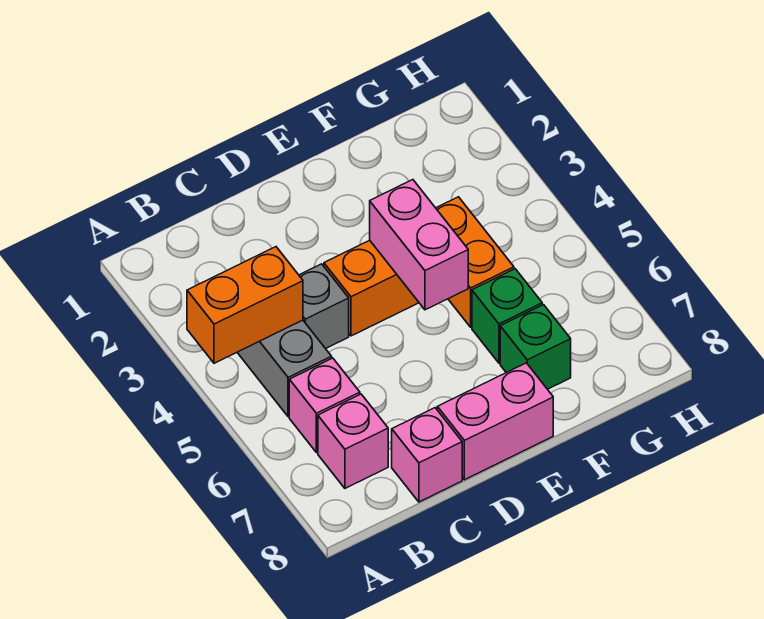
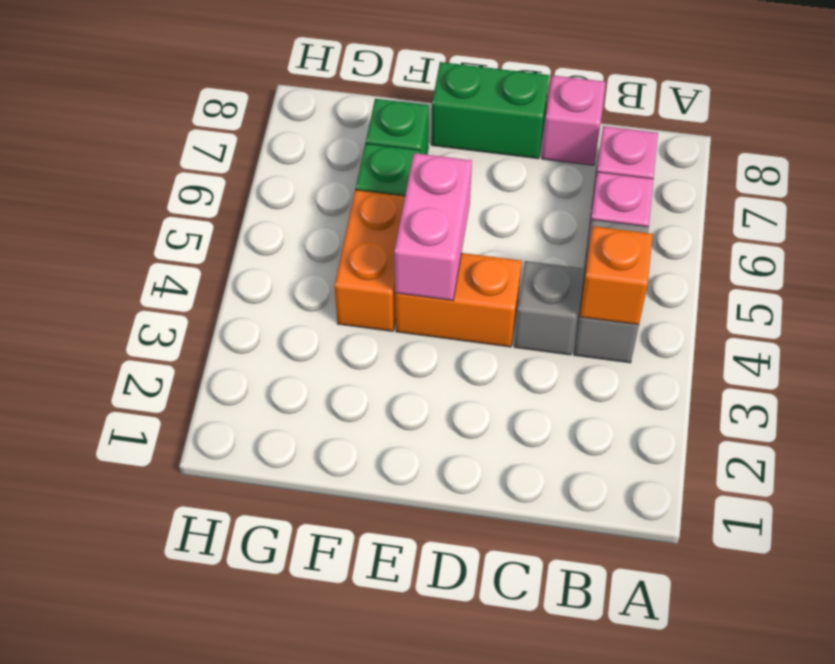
orange 1x2 brick [187,247,303,363] -> orange 1x1 brick [580,226,653,325]
pink 1x2 brick [437,363,553,480] -> green 1x2 brick [431,62,549,159]

